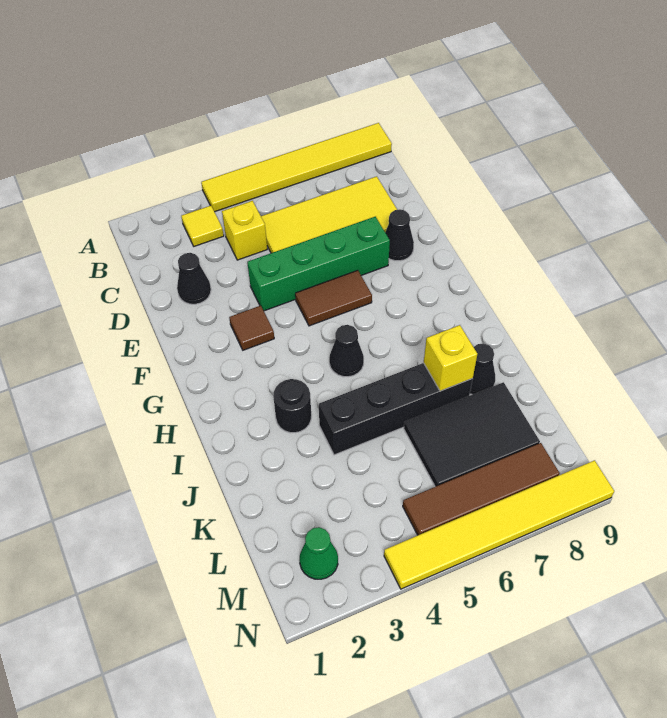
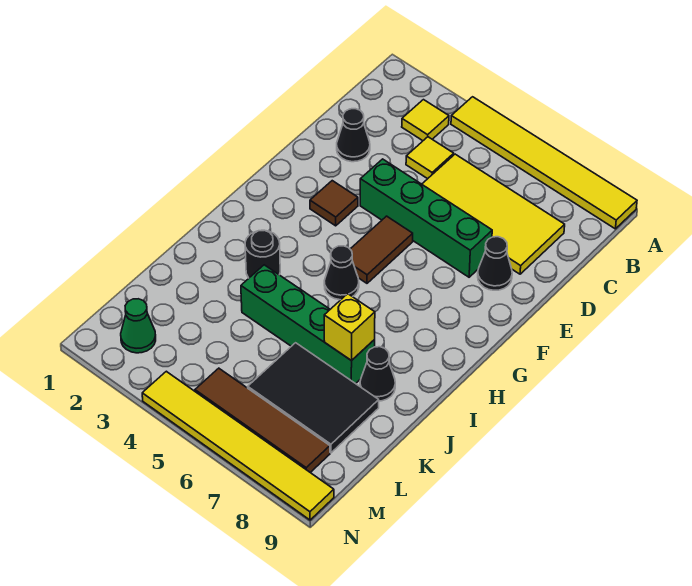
yellow 1x1 brick [222,201,267,260] -> yellow 1x1 tile [406,137,454,179]
brown 1x2 tile [295,270,372,326] -> brown 1x2 tile turned to [350,216,413,283]
black 1x4 brick [319,363,473,455] -> green 1x4 brick [241,265,375,384]

